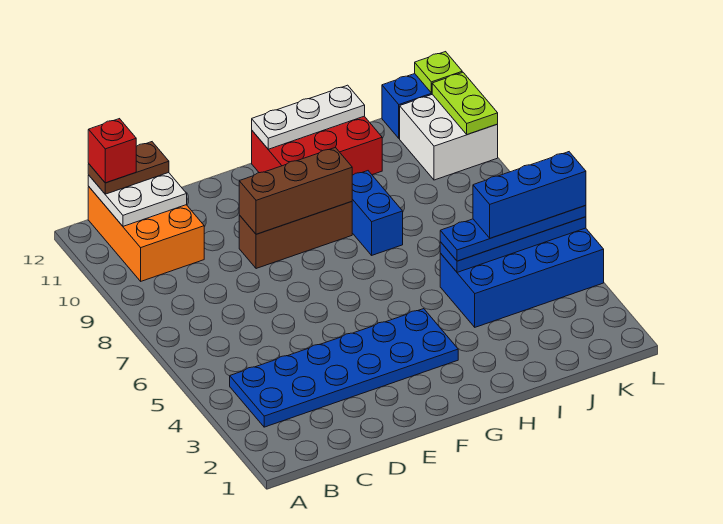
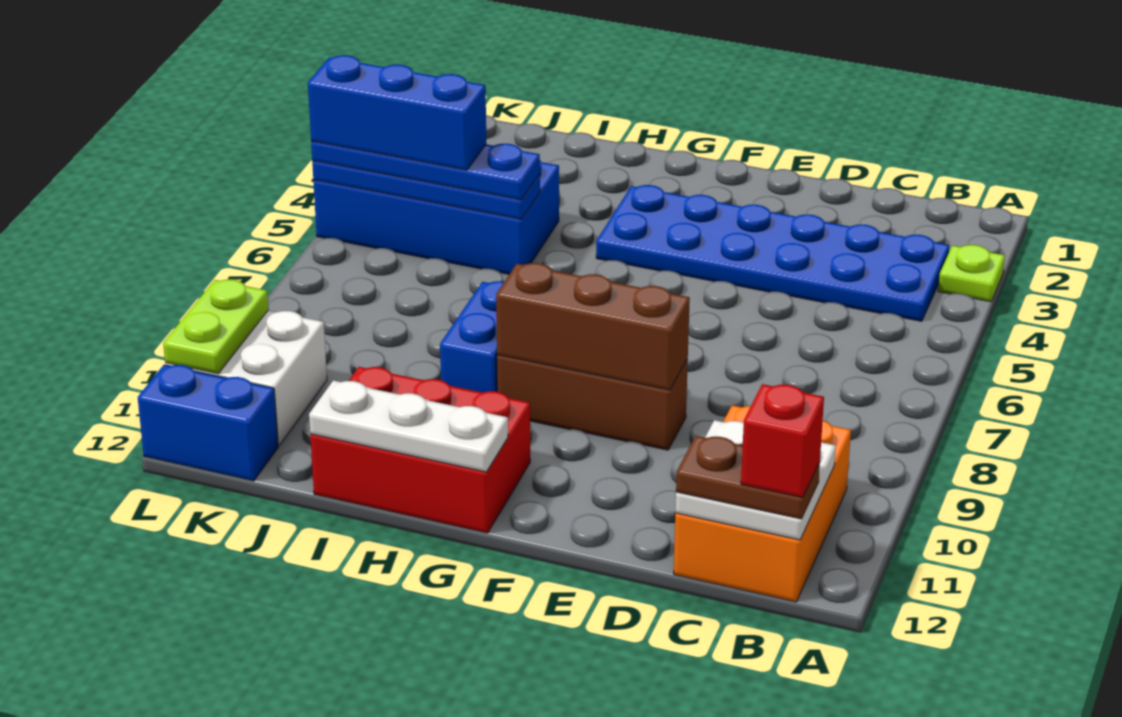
lime 1x1 plate [415,52,462,93] -> lime 1x1 plate moved to [938,245,1005,302]

